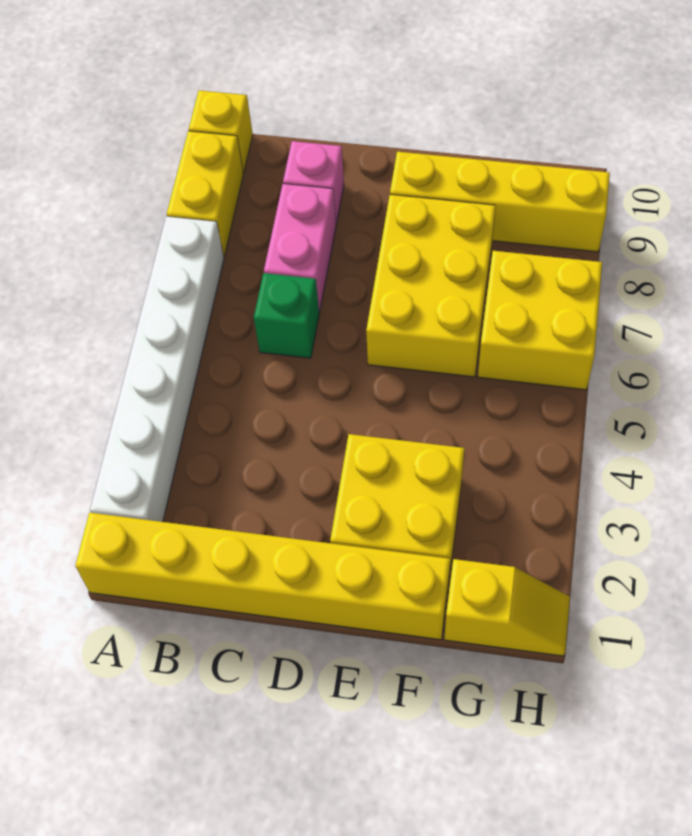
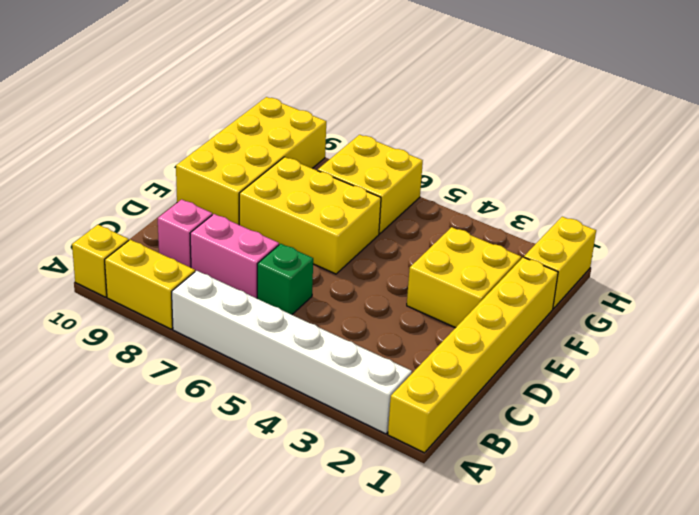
yellow 1x4 brick [390,152,610,252] -> yellow 2x4 brick [176,97,326,225]
yellow 1x2 slope [444,559,570,656] -> yellow 1x2 brick [524,217,596,309]

